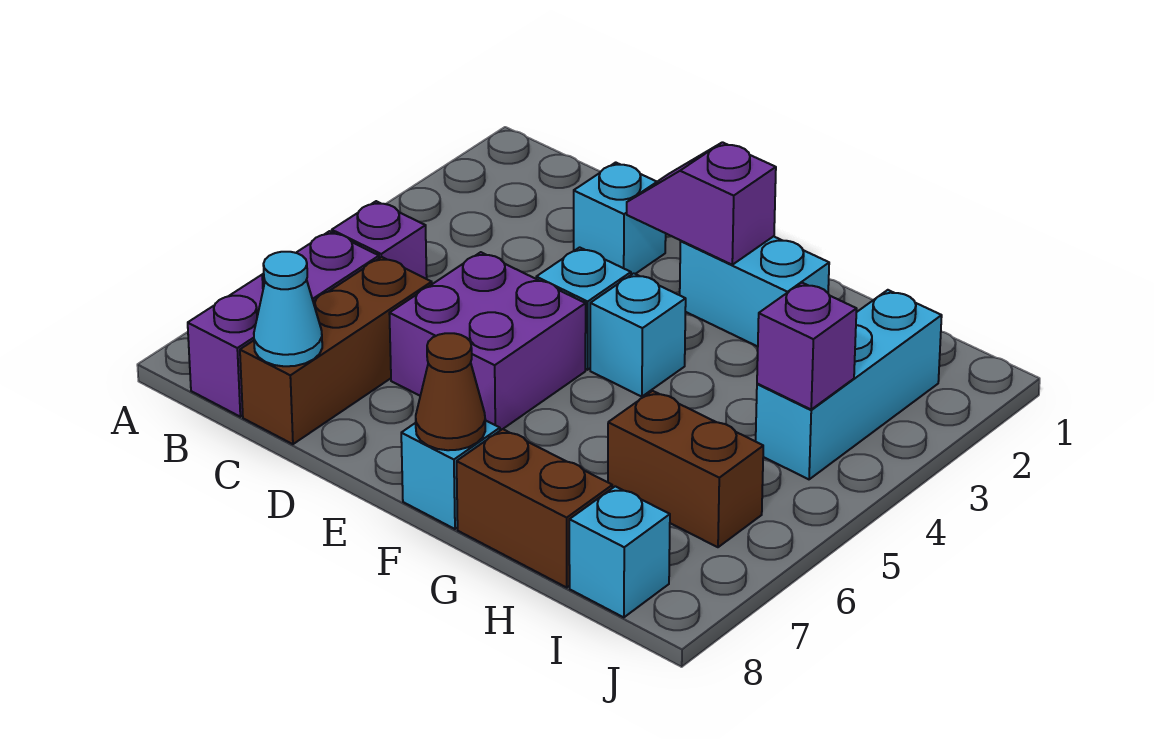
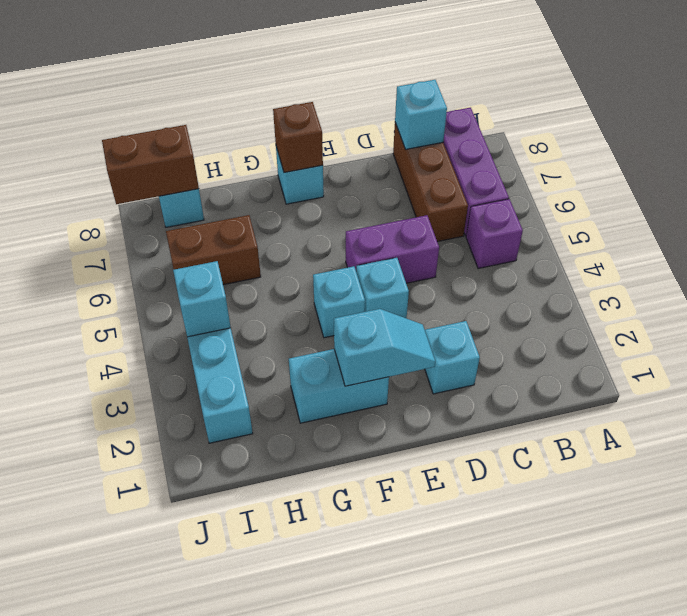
cyan 1x1 cone [254,252,322,366] -> cyan 1x1 brick [395,80,447,149]
purple 2x2 brick [389,252,586,430] -> purple 1x2 brick [346,215,439,283]
purple 1x2 slope [627,142,776,265] -> cyan 1x2 slope [334,309,435,386]
brown 1x1 cone [416,333,485,450] -> brown 1x1 brick [273,102,323,173]
brown 1x2 brick [457,429,612,587] -> brown 1x2 brick moved to [102,125,199,204]
purple 1x1 brick [757,283,857,409] -> cyan 1x1 brick [173,261,231,337]

